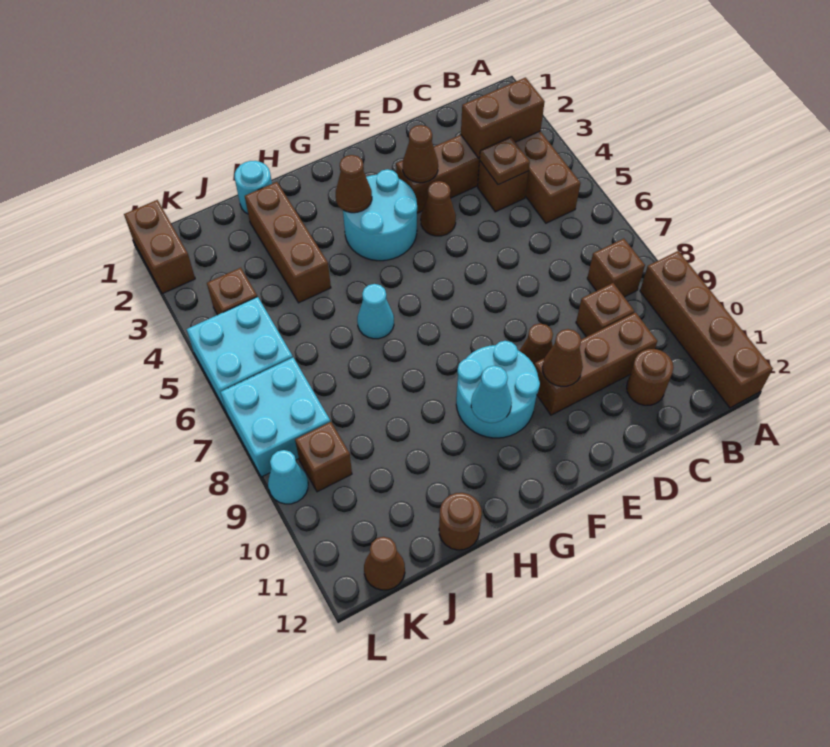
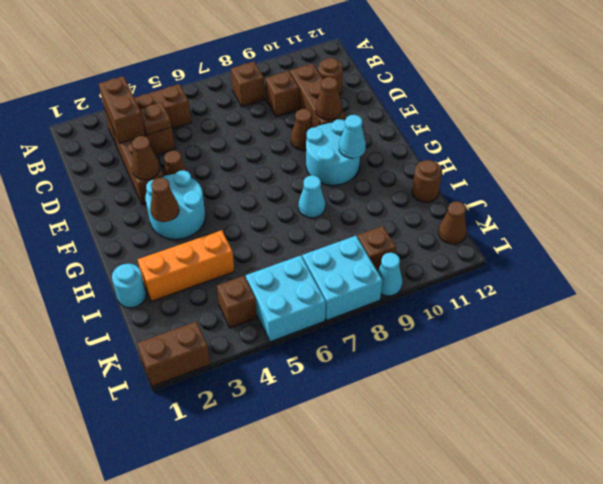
brown 1x4 brick [640,251,773,408] -> none
cyan 1x1 cone [357,284,394,339] -> cyan 1x1 cone moved to [298,175,325,218]
brown 1x3 brick [245,182,331,303] -> orange 1x3 brick [138,230,234,301]

